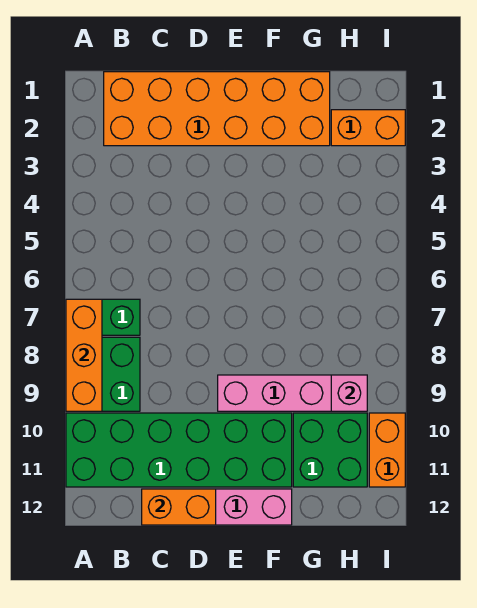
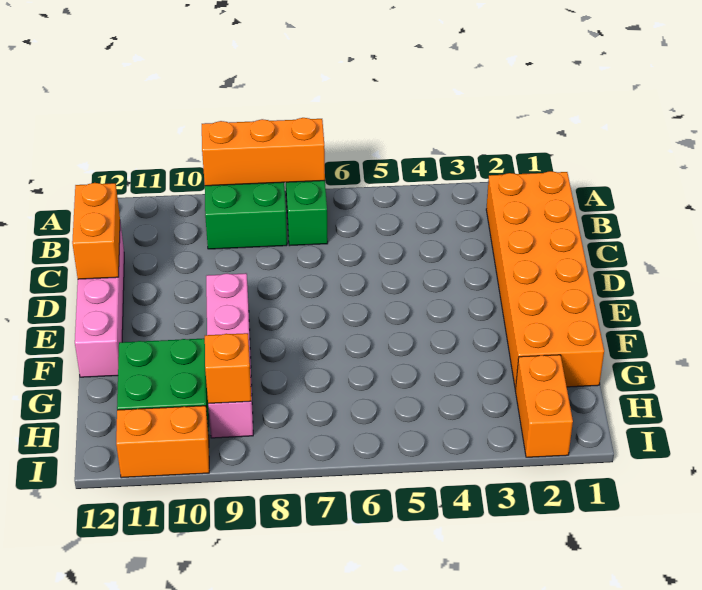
green 2x6 brick [66,413,292,487] -> none
pink 1x1 brick [331,375,367,411] -> orange 1x1 brick [205,333,251,403]

